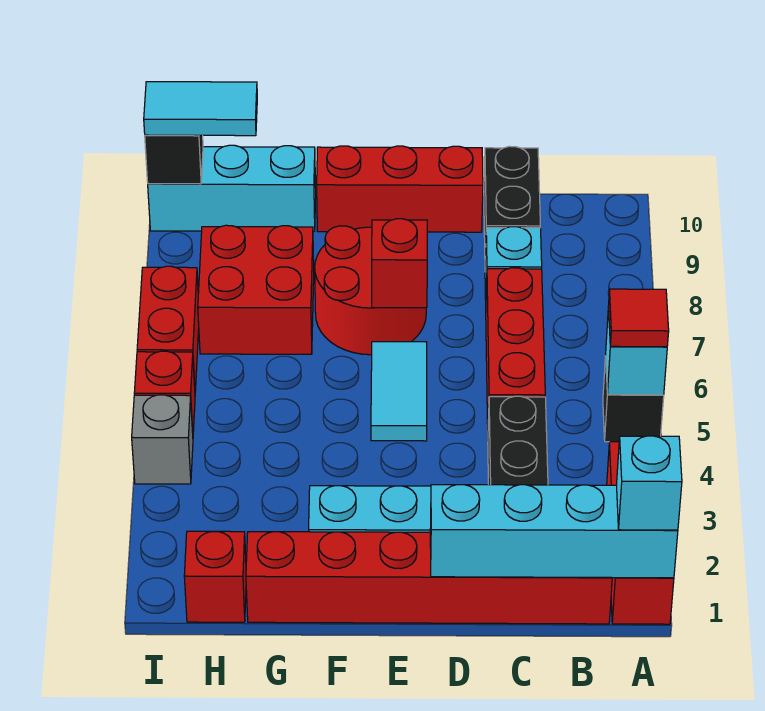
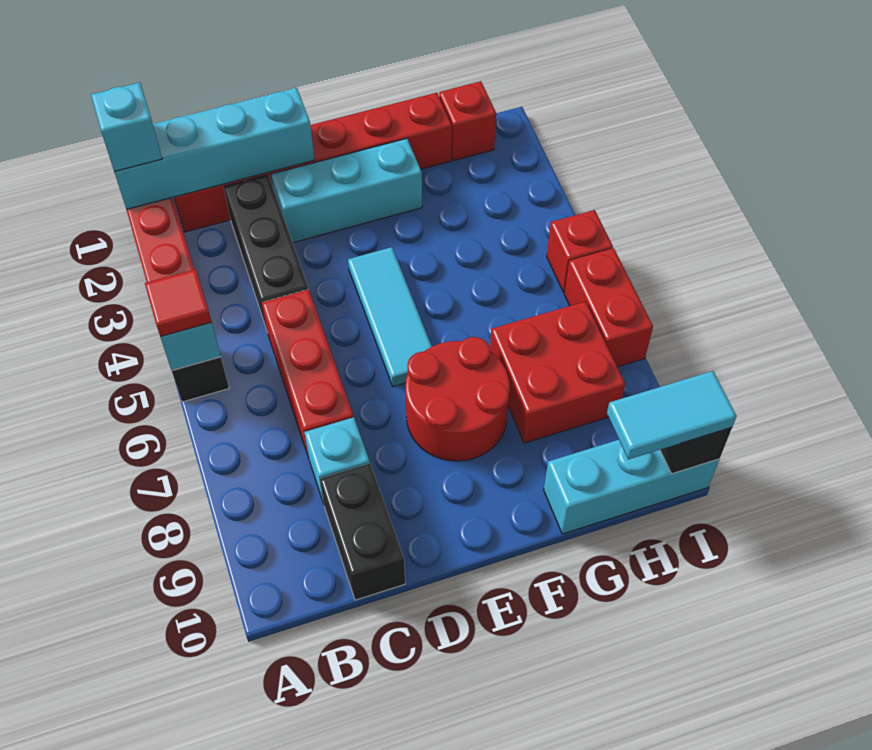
red 1x3 brick [317,146,483,232] -> none
cyan 1x2 tile [371,342,427,441] -> cyan 1x3 tile [348,247,432,387]
red 1x1 brick [372,219,427,308] -> none
grey 1x1 brick [132,395,193,484] -> none

